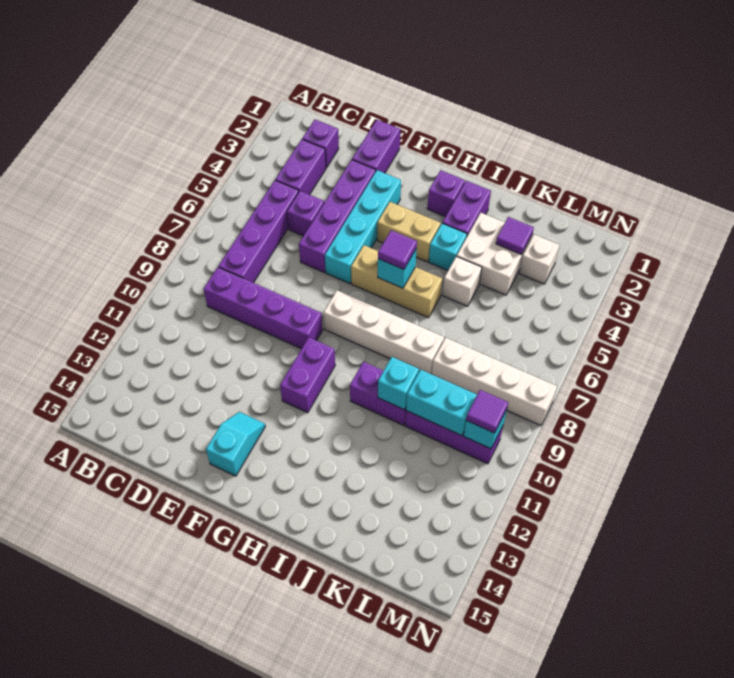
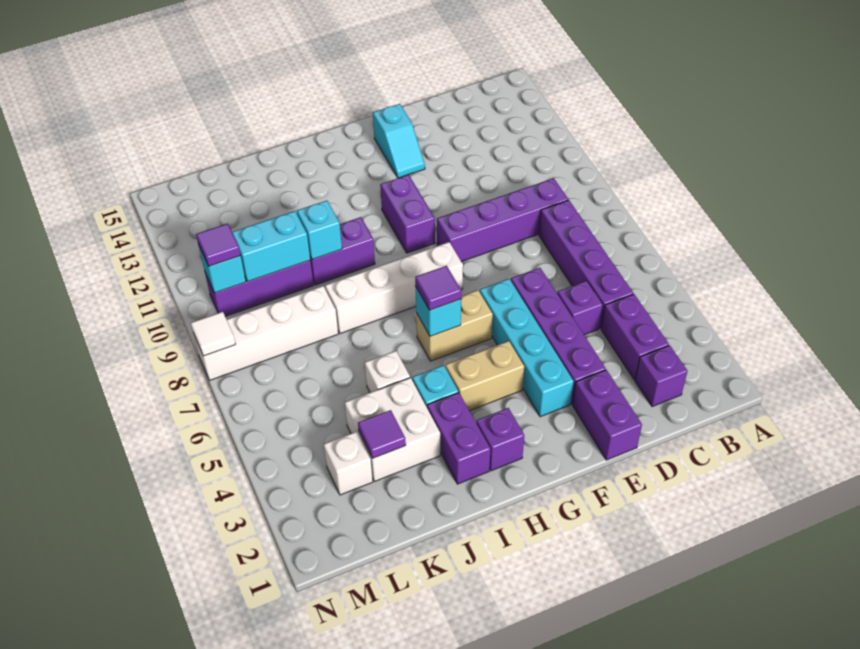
tan 1x3 brick [351,245,442,318] -> tan 1x2 brick [416,290,493,361]
none -> white 1x1 tile [191,312,236,356]

